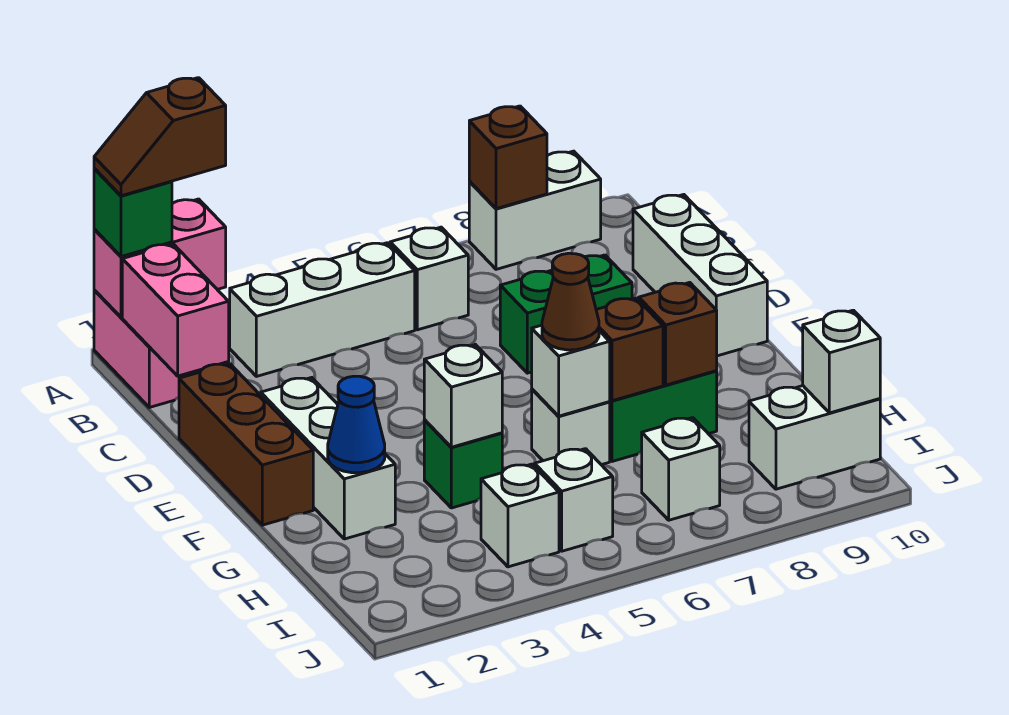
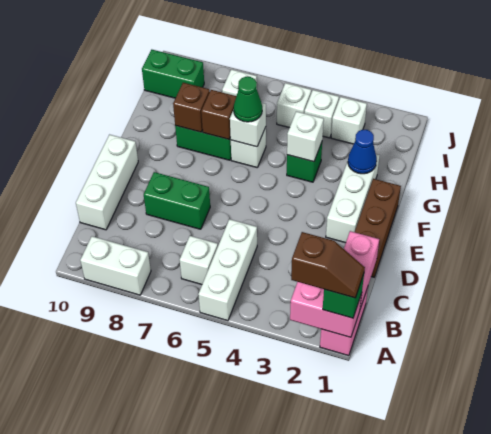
brown 1x1 brick [469,106,547,209] -> none
white 1x3 brick [230,243,415,376] -> white 1x3 brick turned to [198,219,257,321]
brown 1x1 cone [542,253,599,350] -> green 1x1 cone [234,77,262,122]
white 1x2 brick [749,385,880,489] -> green 1x2 brick [142,50,204,98]
white 1x1 brick [803,310,880,413] -> white 1x1 brick moved to [331,97,367,144]

